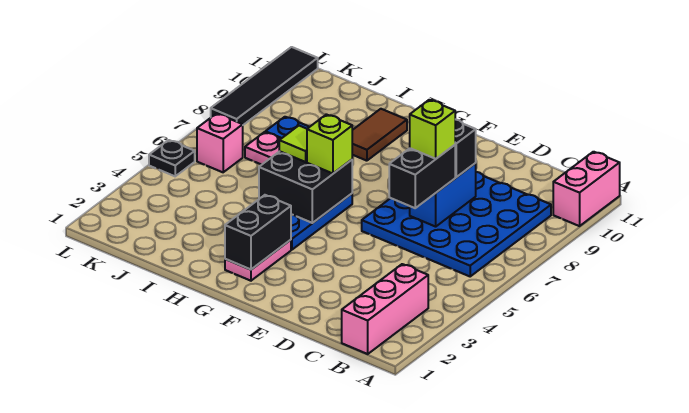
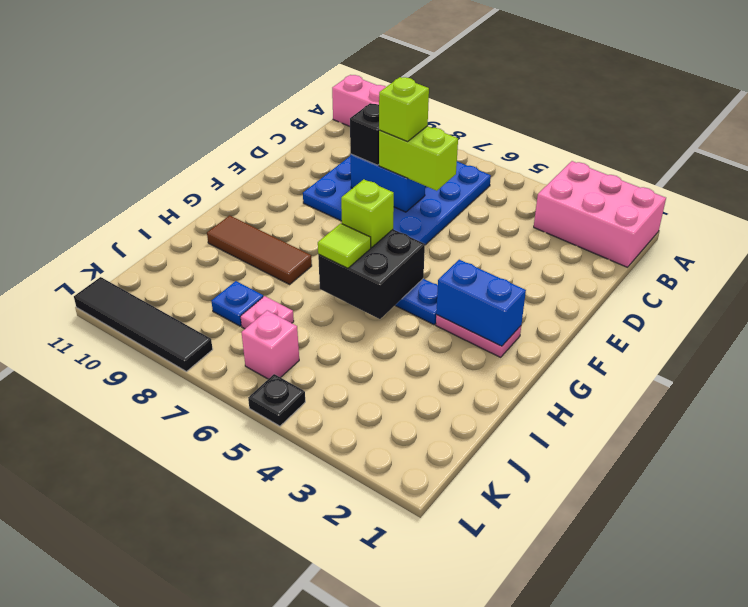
pink 1x3 brick [342,264,428,354] -> pink 2x3 brick [534,161,666,267]
black 1x2 brick [389,145,455,208] -> lime 1x2 brick [379,126,458,191]
black 1x2 brick [225,195,291,270] -> blue 1x2 brick [436,260,526,346]
brown 1x2 tile [352,109,407,161] -> brown 1x3 tile [207,215,312,284]

